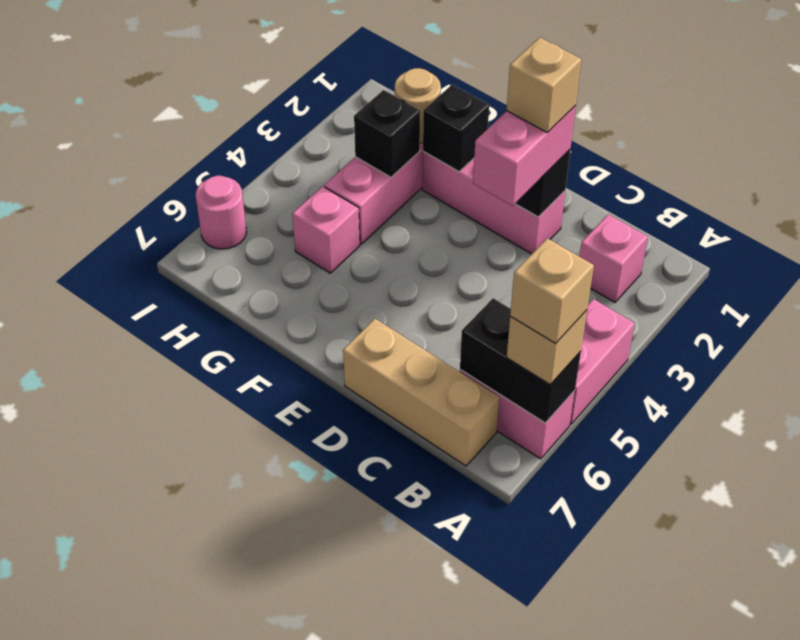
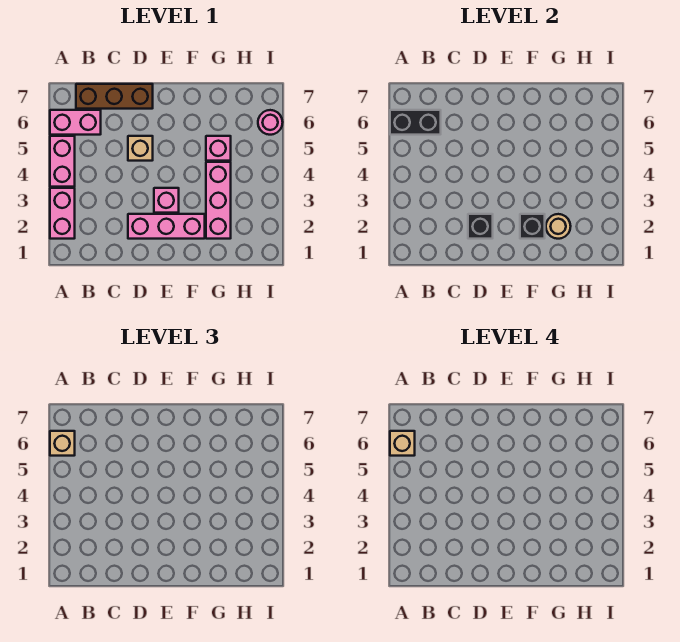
pink 1x1 brick [579,214,648,302] -> pink 1x1 brick moved to [154,188,179,213]
tan 1x3 brick [343,319,499,466] -> brown 1x3 brick [76,84,153,109]
pink 1x2 brick [473,106,576,206] -> pink 1x2 brick moved to [50,188,75,239]
tan 1x1 brick [507,38,581,132] -> tan 1x1 brick moved to [128,136,153,161]
black 1x1 brick [354,90,420,177] -> none

